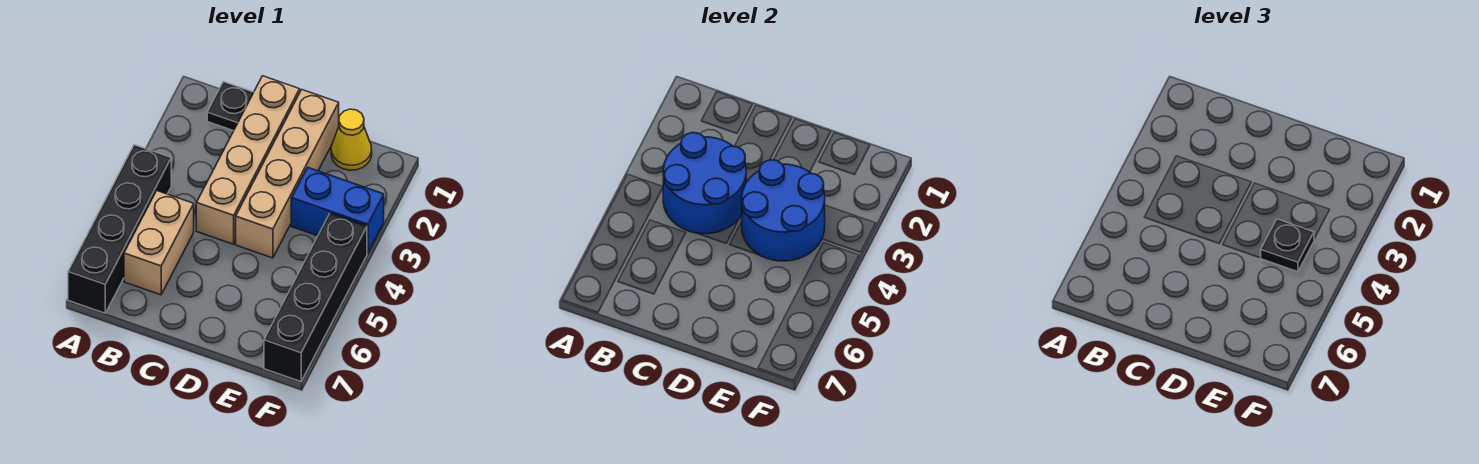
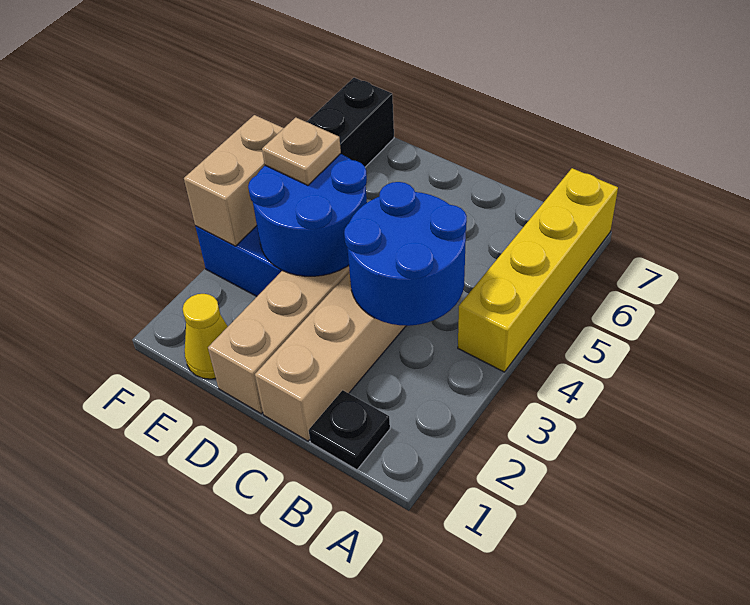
black 1x4 brick [68,145,171,313] -> yellow 1x4 brick [458,168,618,372]
tan 1x2 brick [124,191,194,295] -> tan 1x2 brick moved to [184,115,283,246]
black 1x1 plate [1261,219,1314,272] -> tan 1x1 plate [262,117,341,185]

